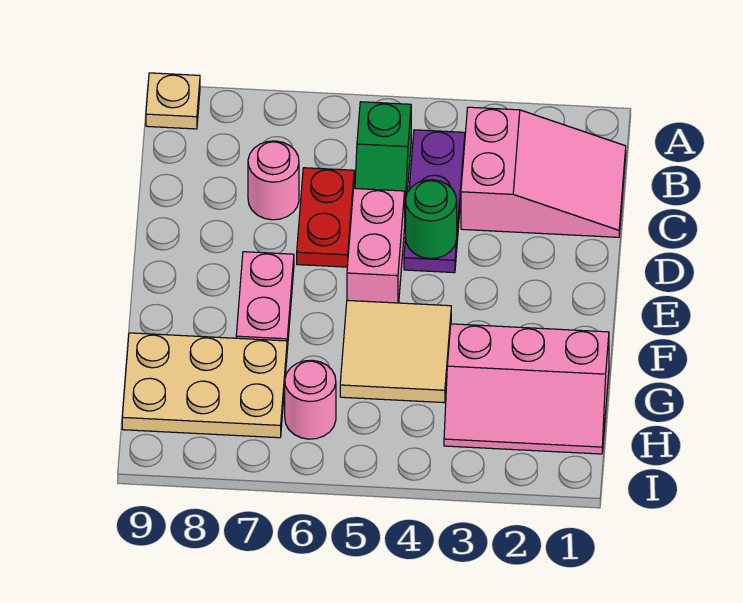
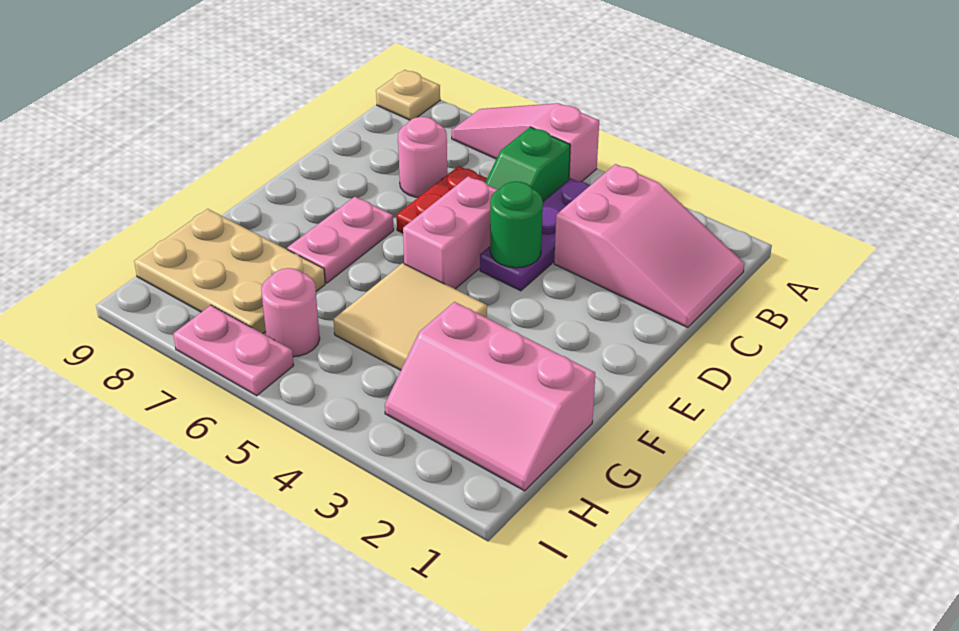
none -> pink 1x3 slope [452,103,599,182]
none -> pink 1x2 plate [173,305,294,396]

